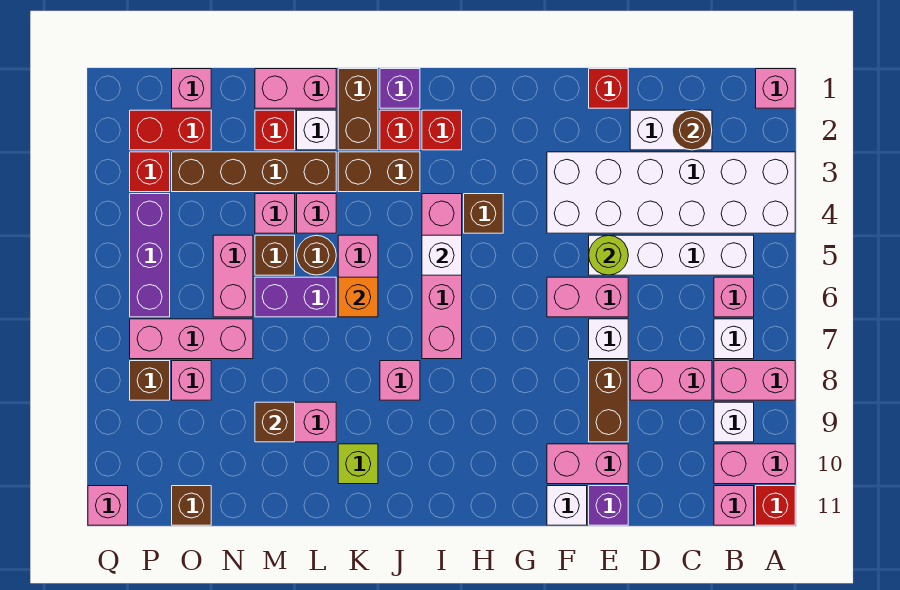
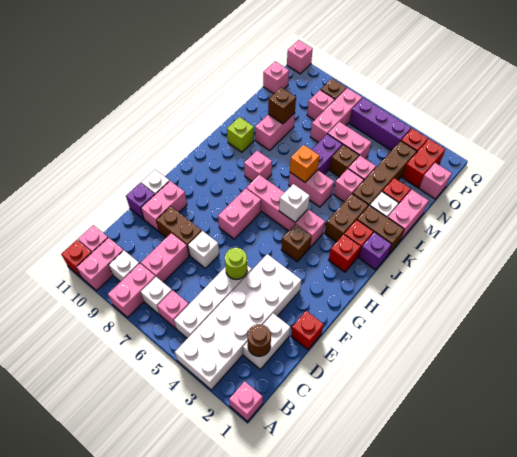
pink 1x2 brick [547,277,628,317] -> pink 1x2 brick moved to [218,188,261,239]
brown 1x1 round brick [297,235,336,275] -> none
brown 1x1 brick [172,486,211,525] -> pink 1x1 brick [263,61,289,94]

